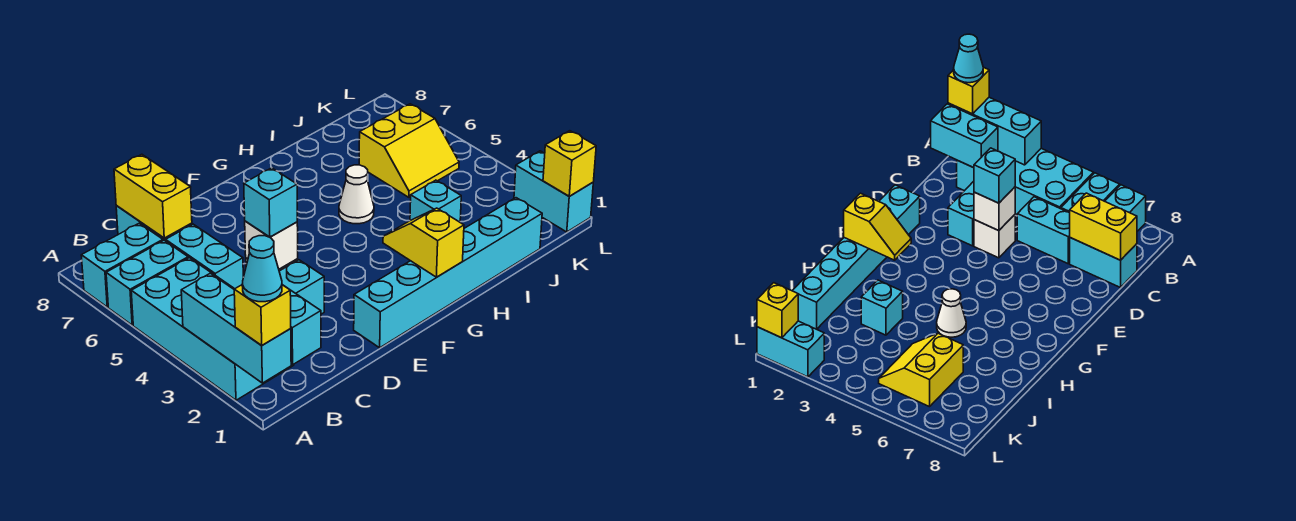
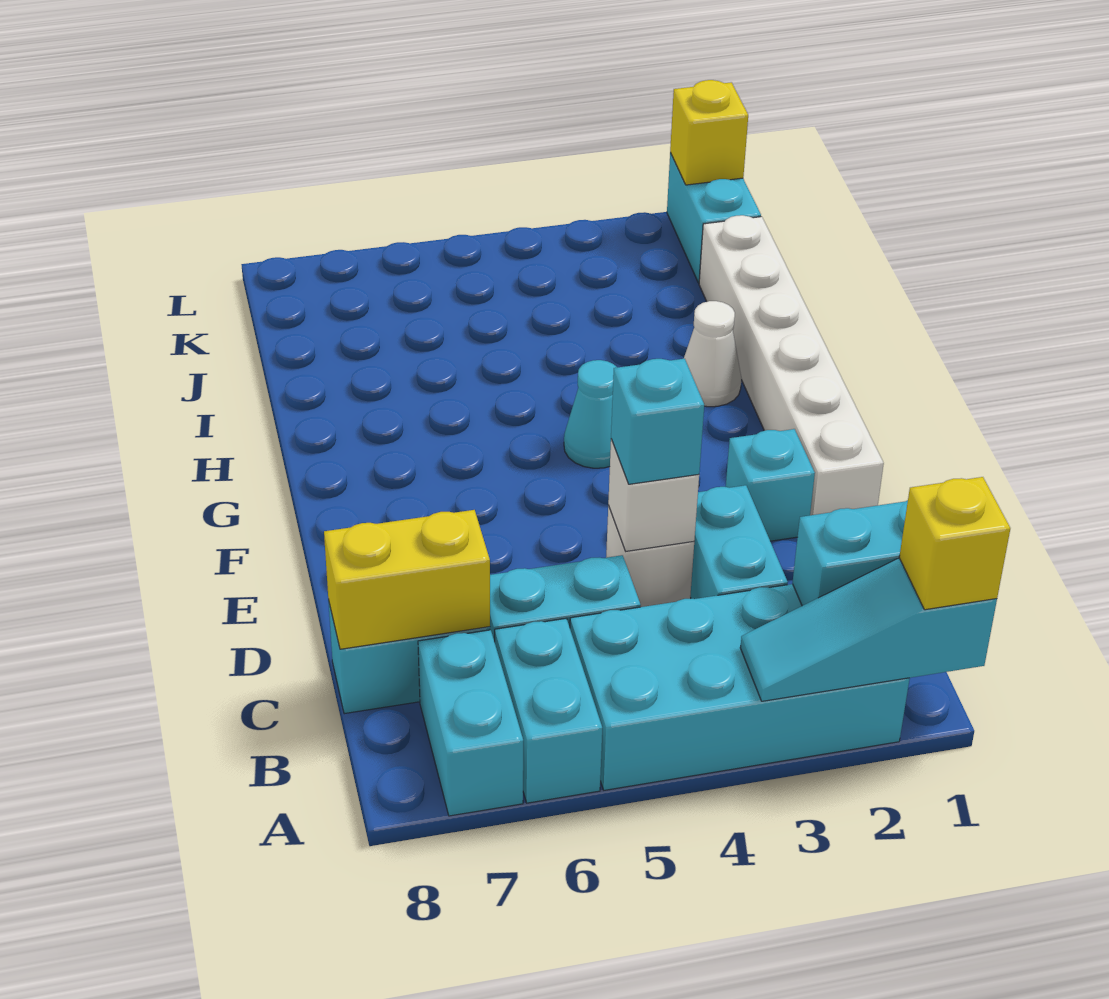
cyan 1x3 brick [181,273,291,383] -> cyan 1x3 slope [740,558,997,701]
cyan 1x1 cone [242,236,282,302] -> cyan 1x1 cone moved to [564,360,617,468]
cyan 1x6 brick [354,198,542,348] -> white 1x6 brick [699,215,884,515]
yellow 1x2 slope [383,208,464,277] -> none
white 1x1 cone [339,165,374,224] -> white 1x1 cone moved to [684,301,742,407]
cyan 1x1 brick [410,180,461,222] -> cyan 1x1 brick moved to [726,429,815,541]
yellow 2x2 slope [359,104,459,197] -> none
cyan 1x2 brick [514,151,593,232] -> cyan 1x2 brick turned to [667,153,761,283]

